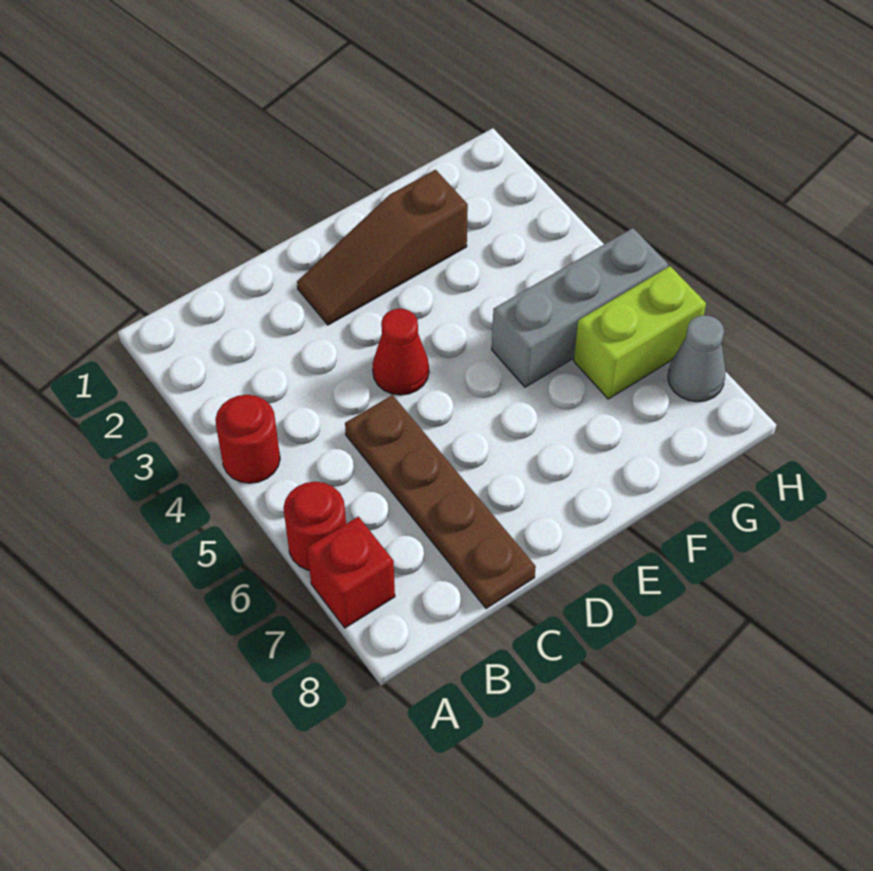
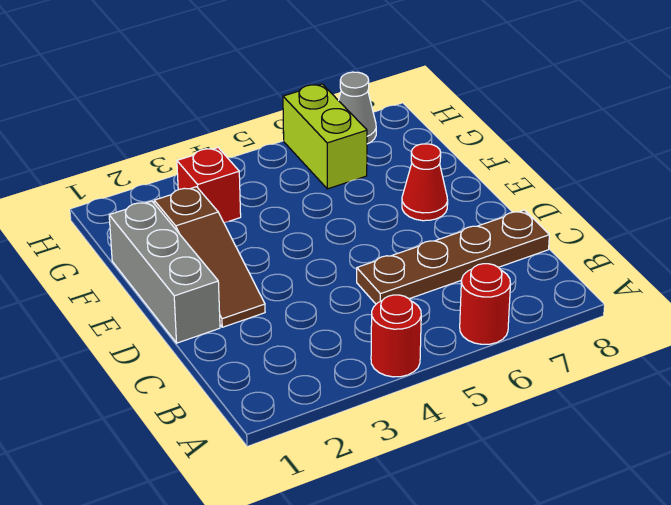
red 1x1 brick [307,517,395,628] -> red 1x1 brick moved to [177,148,241,222]
red 1x1 cone [373,309,429,395] -> red 1x1 cone moved to [402,144,448,221]
grey 1x3 brick [492,228,668,387] -> grey 1x3 brick moved to [109,201,220,343]

